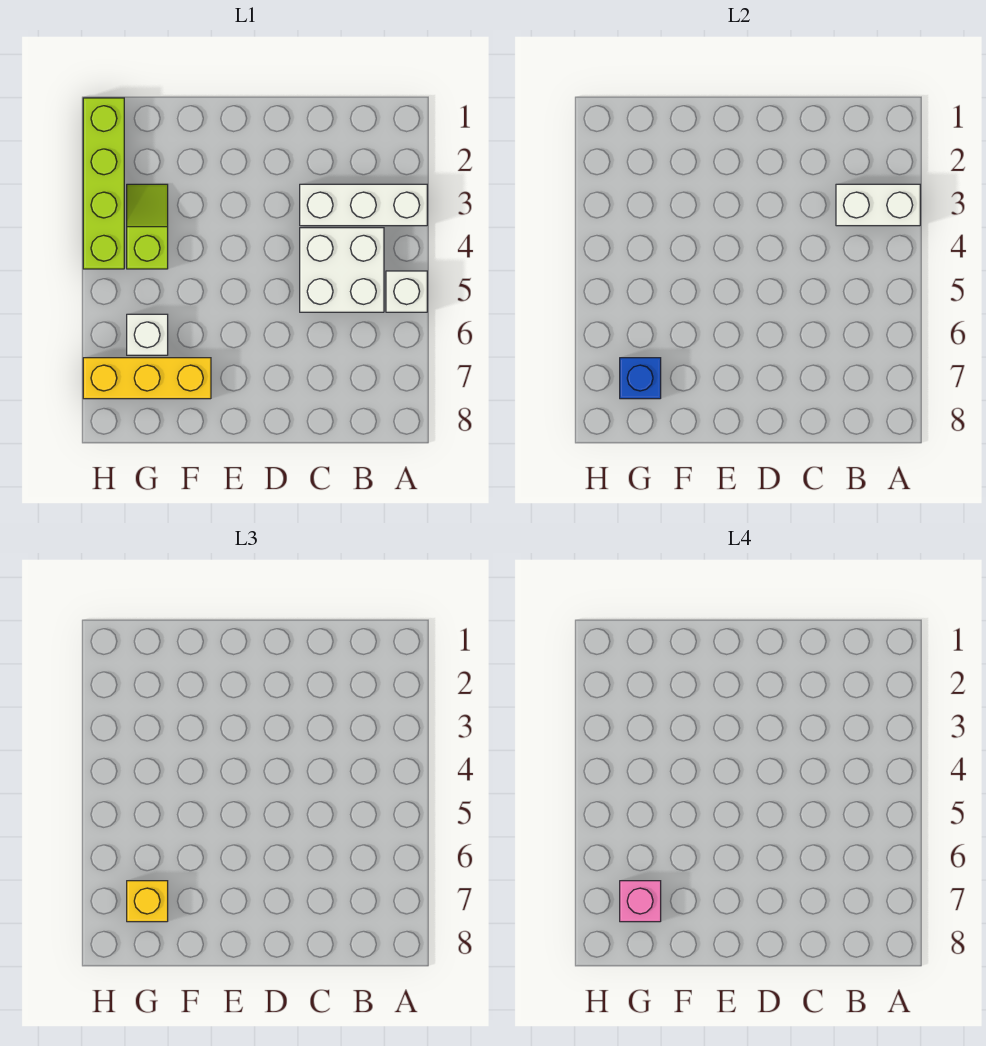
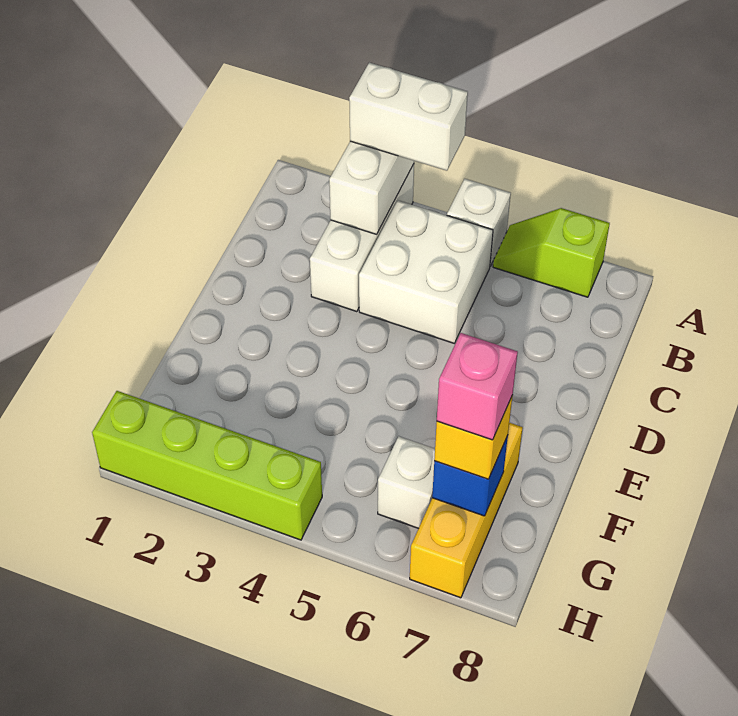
none -> white 1x2 brick [349,63,468,171]
lime 1x2 slope [127,184,168,269] -> lime 1x2 slope moved to [493,208,610,297]

